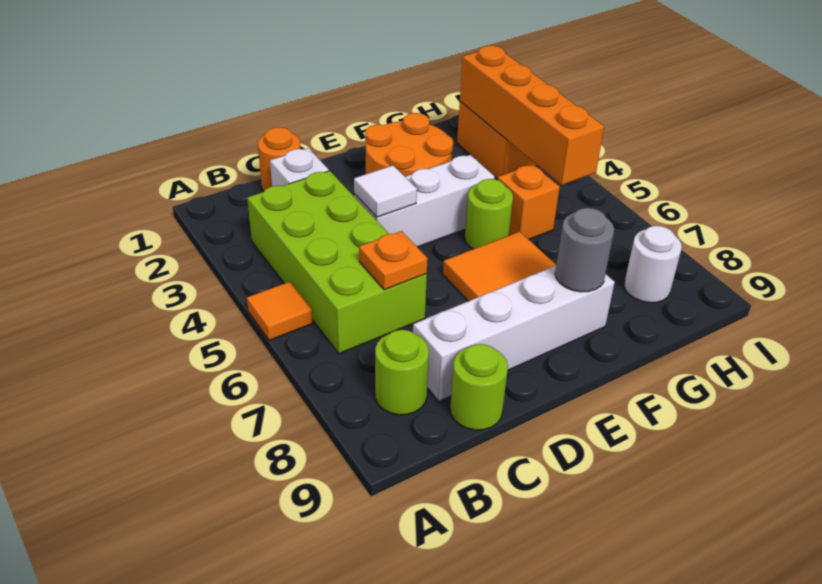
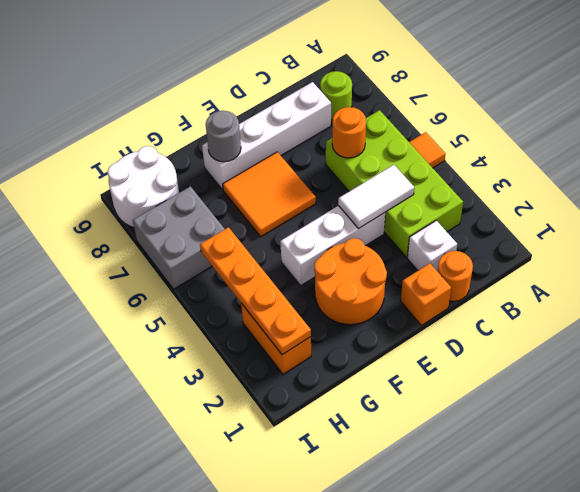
orange 1x1 plate [359,231,428,290] -> orange 1x1 round brick [332,107,366,158]
lime 1x1 round brick [450,344,508,430] -> none
white 1x1 tile [354,166,417,217] -> white 1x2 tile [338,165,414,229]
lime 1x1 round brick [465,179,513,249] -> none
orange 1x1 brick [498,165,560,239] -> orange 1x1 brick moved to [401,263,451,325]
orange 1x4 brick [460,45,604,185] -> orange 1x4 plate [200,227,311,355]
none -> grey 2x2 brick [133,187,225,289]
white 1x1 round brick [624,226,682,303] -> white 2x2 round brick [107,146,179,228]

